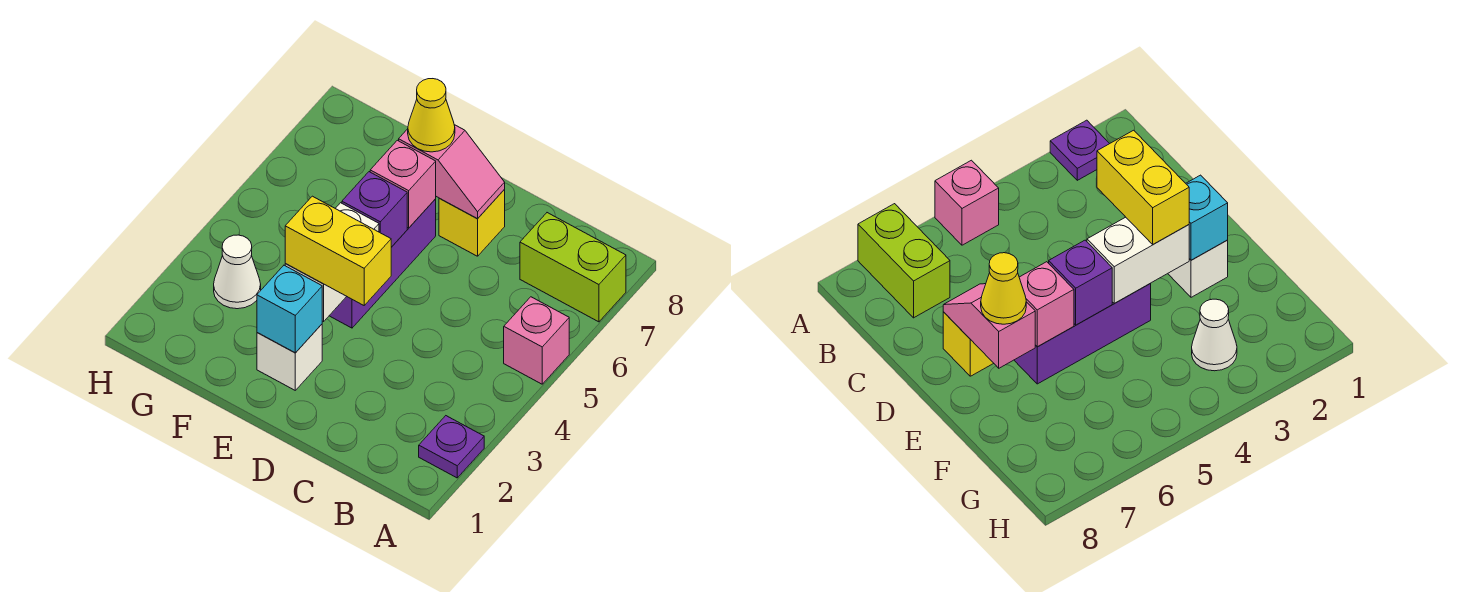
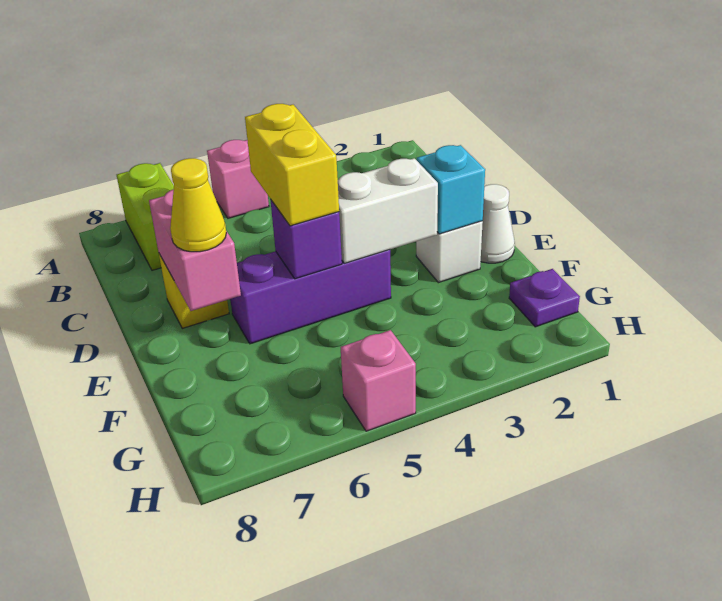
purple 1x1 plate [419,416,484,478] -> purple 1x1 plate moved to [509,269,580,327]
yellow 1x2 brick [285,196,391,305] -> yellow 1x2 brick moved to [245,104,339,226]
pink 1x2 slope [399,125,505,219] -> pink 1x2 brick [149,189,241,311]
pink 1x1 brick [370,140,436,228] -> pink 1x1 brick moved to [341,330,416,431]
white 1x1 cone [214,235,261,309] -> white 1x1 cone moved to [481,184,515,263]

